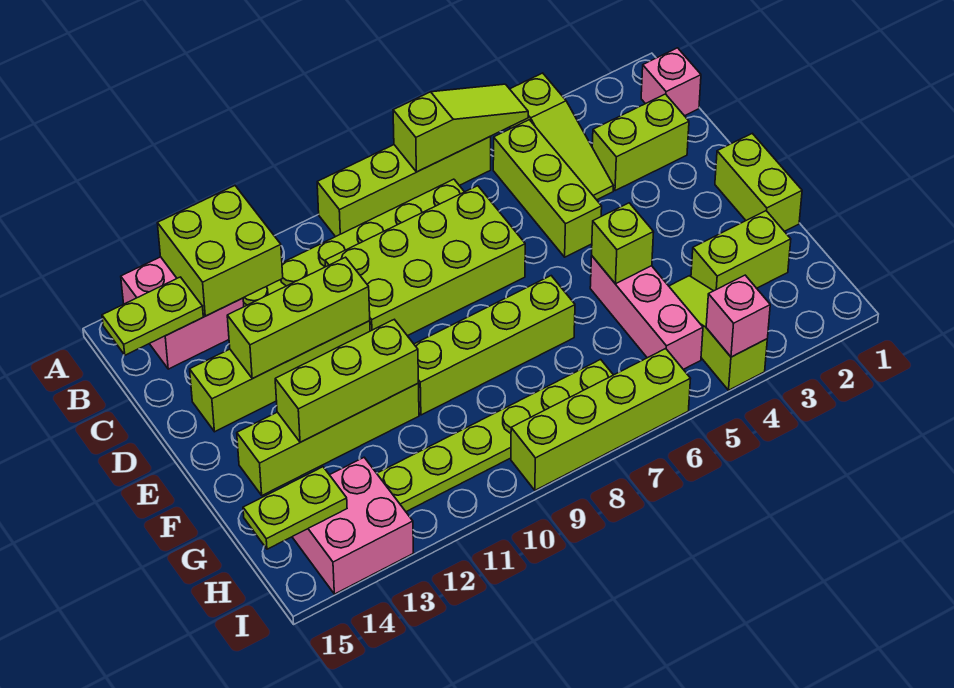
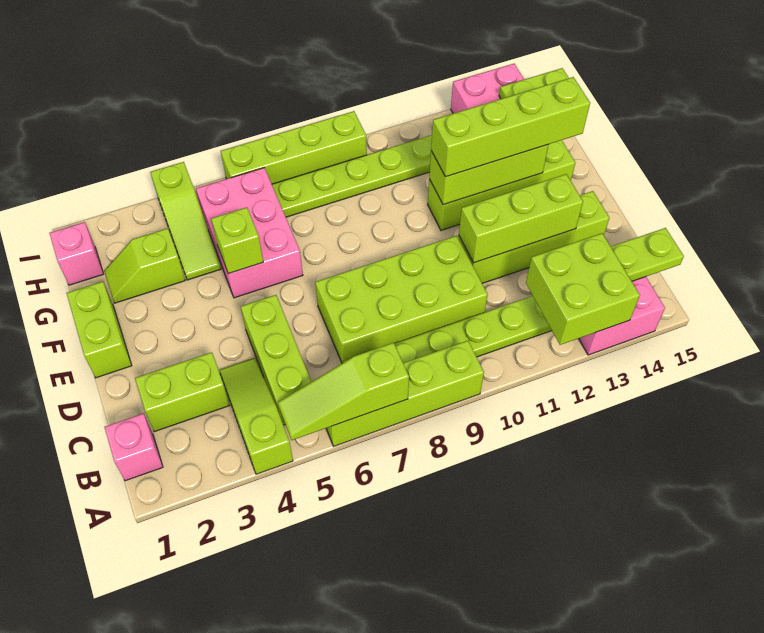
pink 1x3 brick [590,256,703,369] -> pink 2x3 brick [196,168,303,298]
lime 1x4 brick [414,276,575,415] -> lime 1x4 brick moved to [431,77,590,177]
lime 1x2 brick [691,211,791,291] -> lime 1x2 slope [104,228,185,303]
pink 1x1 brick [706,275,770,357] -> pink 1x1 brick moved to [50,222,103,285]

